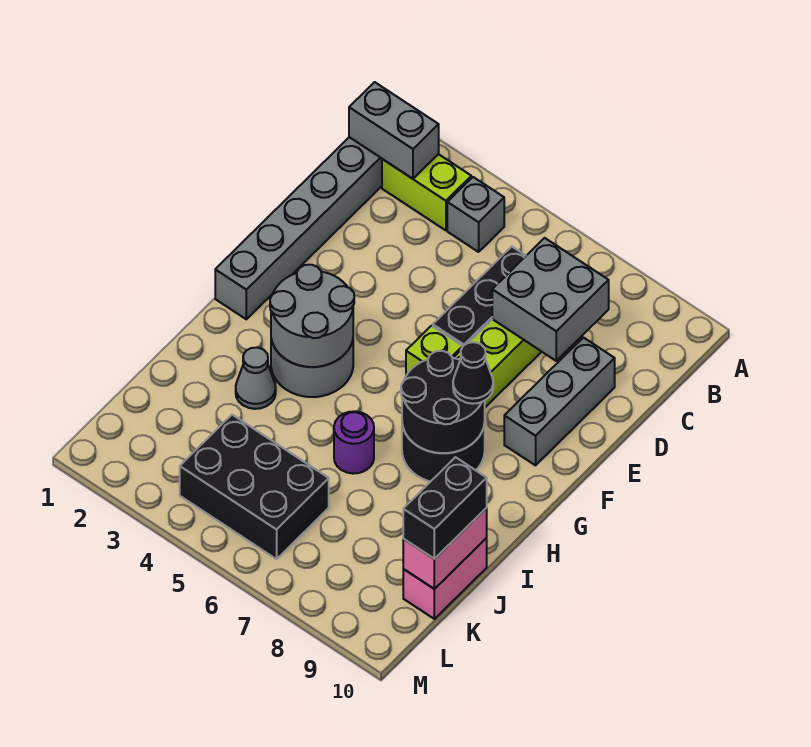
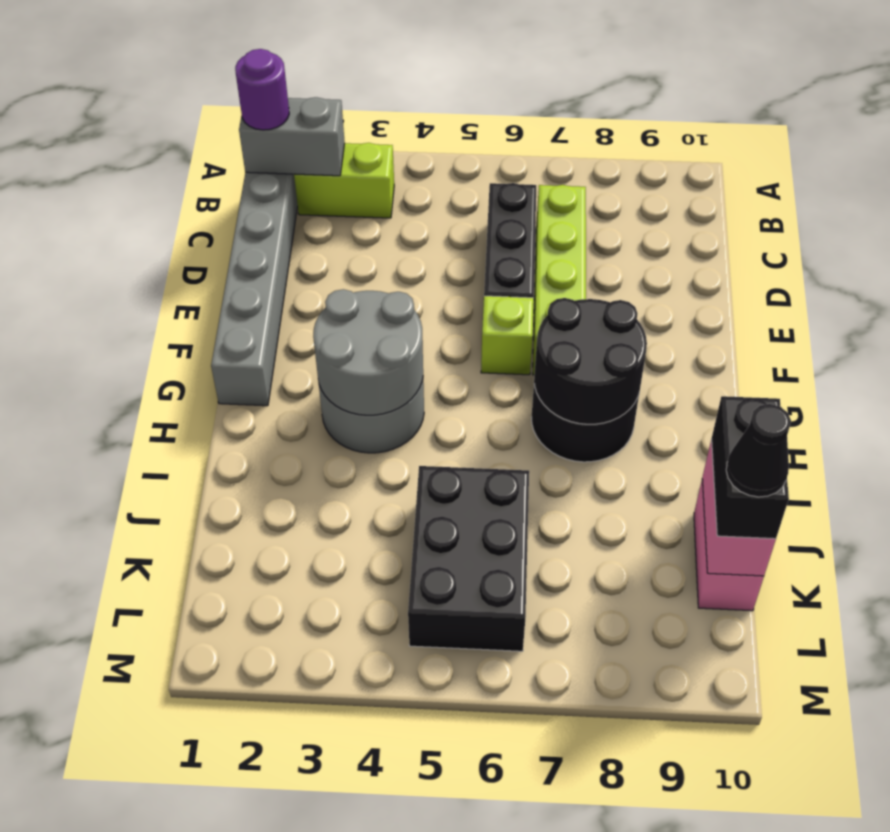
grey 1x1 brick [447,177,504,252] -> none
grey 2x2 brick [492,238,609,361] -> none
grey 1x3 brick [504,338,615,465] -> none
black 1x1 cone [453,342,493,404] -> black 1x1 cone moved to [726,404,791,497]
grey 1x1 cone [236,347,276,409] -> none
purple 1x1 round brick [334,411,374,474] -> purple 1x1 round brick moved to [235,49,289,130]
black 2x3 brick [180,415,329,559] -> black 2x3 brick turned to [408,466,529,651]

